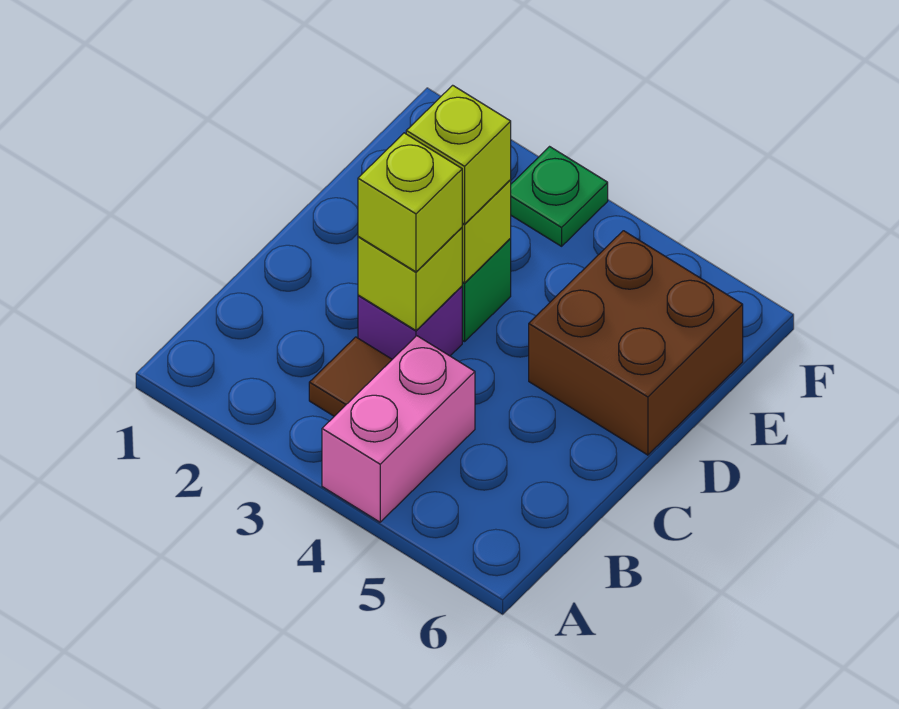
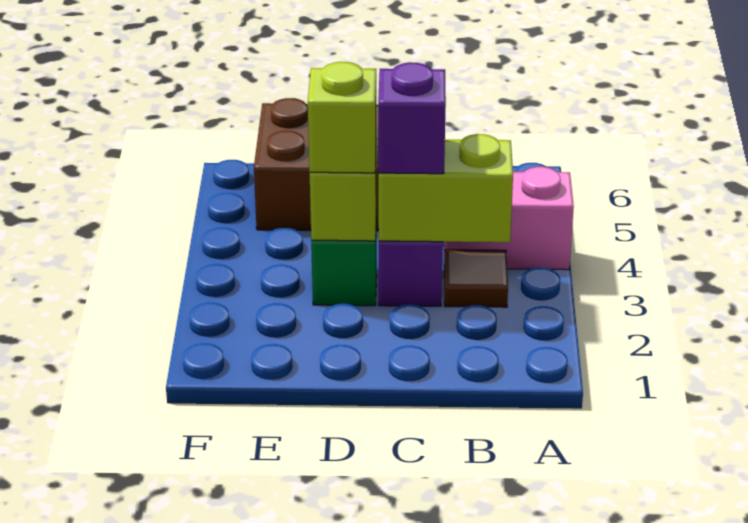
lime 1x1 brick [358,228,462,330] -> lime 1x2 brick [378,134,513,242]
lime 1x1 brick [358,133,462,272] -> purple 1x1 brick [378,62,446,174]
green 1x1 plate [511,147,608,246] -> none

